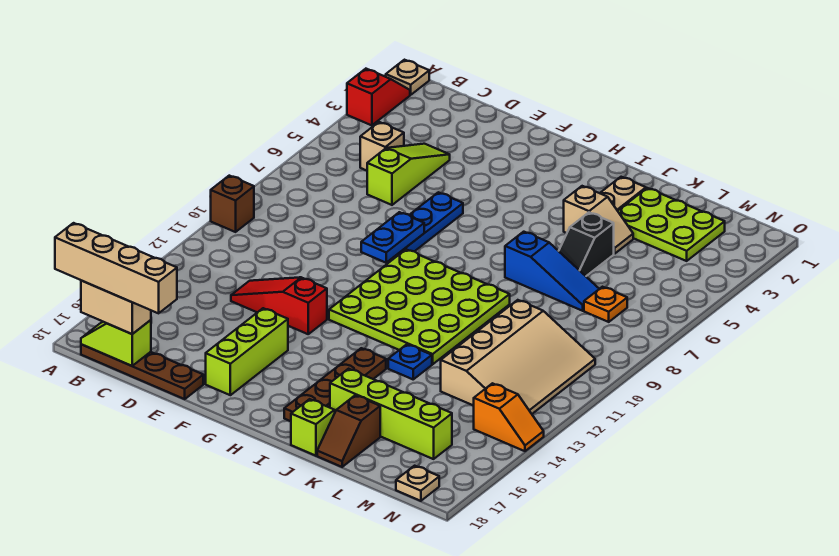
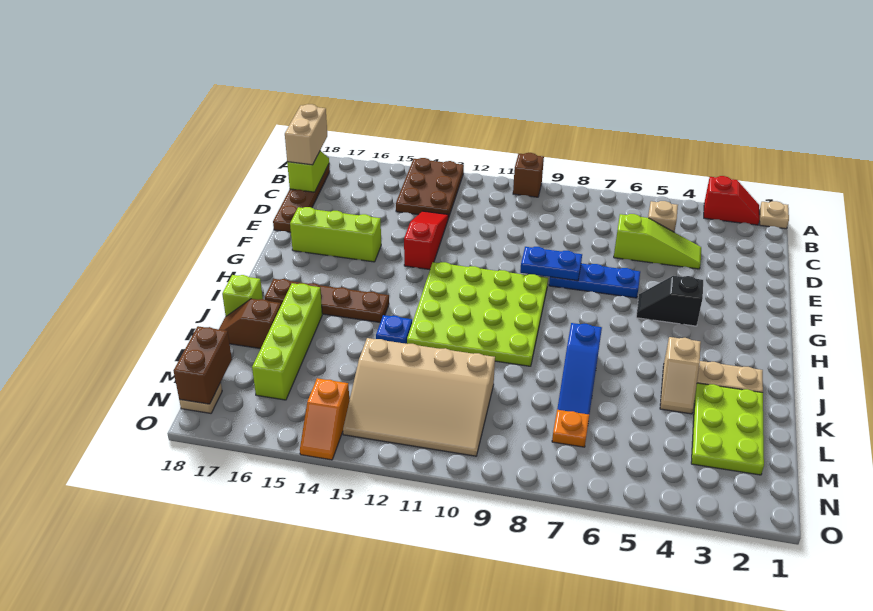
none -> brown 2x3 plate [396,158,464,218]
tan 1x4 brick [55,223,177,313] -> none
black 1x2 slope [559,213,614,276] -> black 1x2 slope moved to [636,276,703,326]
none -> brown 1x2 brick [174,326,232,404]

